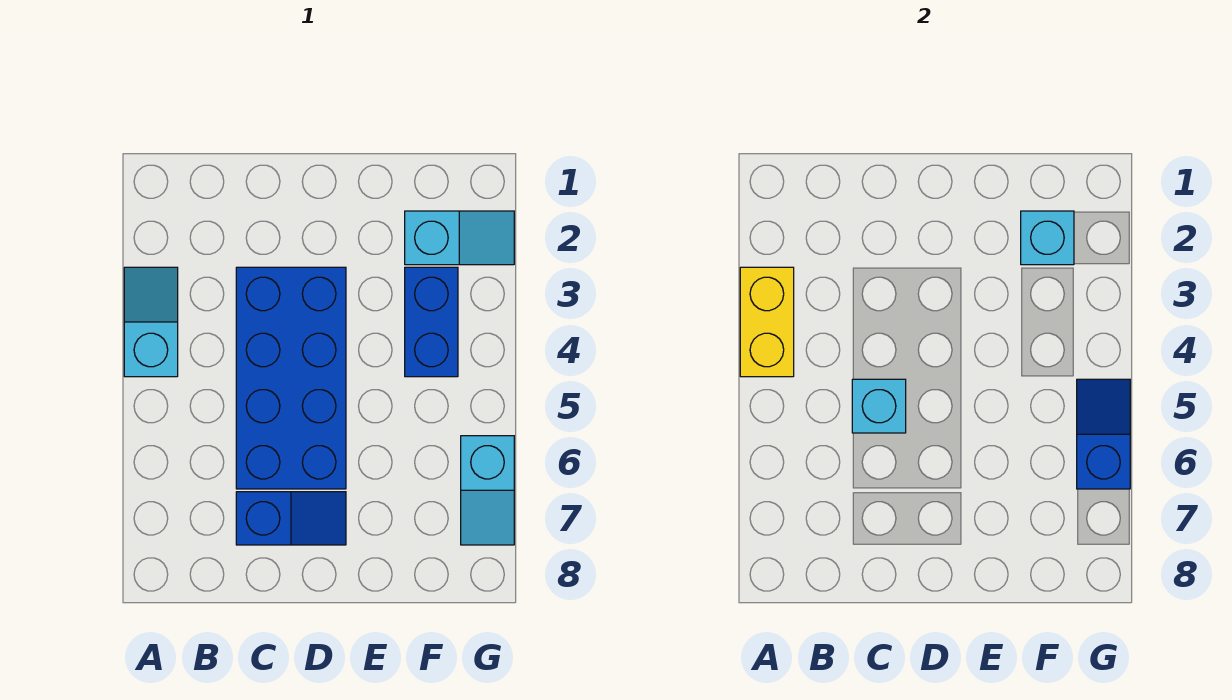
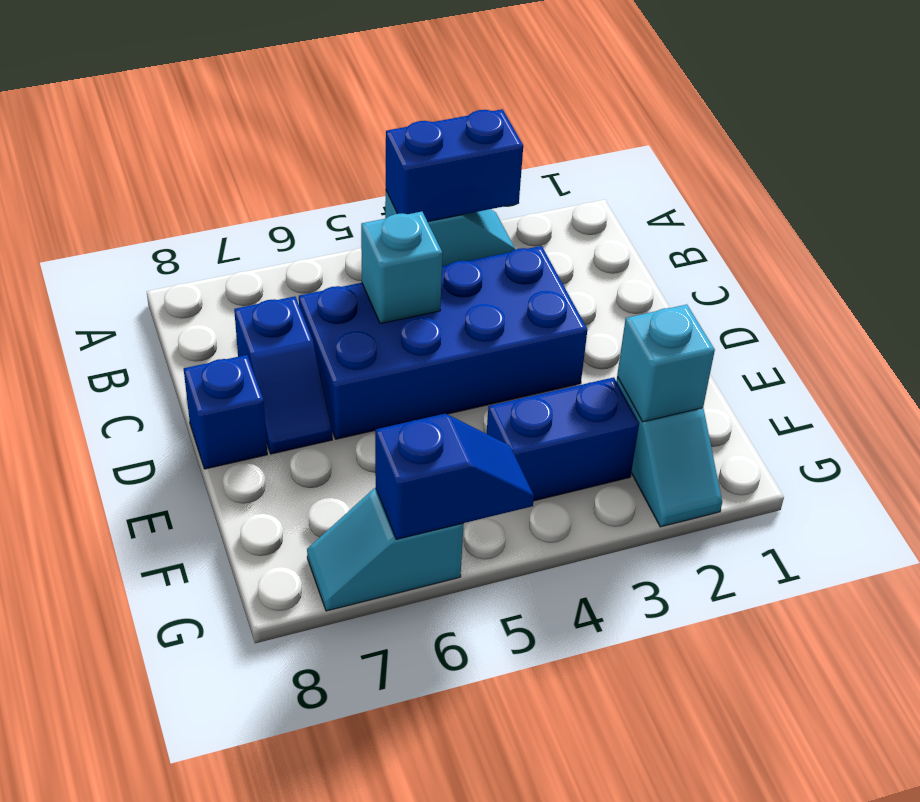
yellow 1x2 brick [740,267,794,377] -> blue 1x2 brick [386,109,523,221]
none -> blue 1x1 brick [184,355,267,469]

